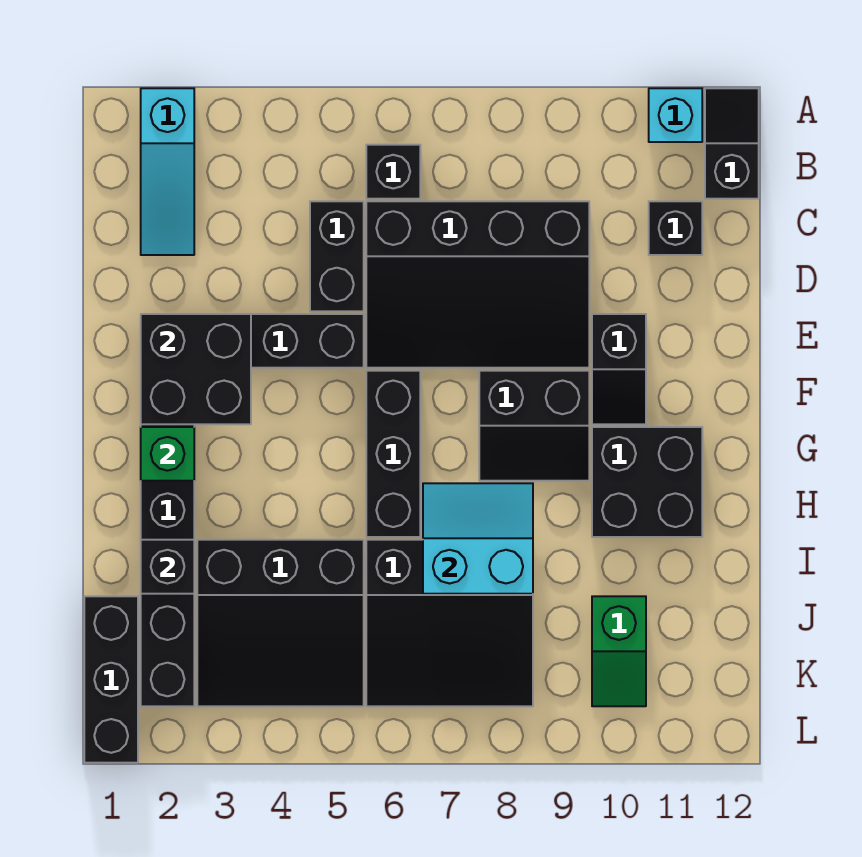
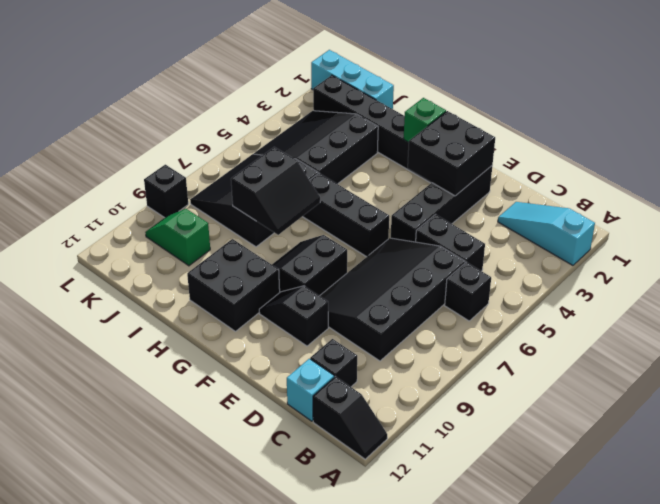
cyan 1x1 brick [649,88,702,142] -> cyan 1x1 brick moved to [287,359,334,421]
cyan 2x2 slope [423,483,533,594] -> black 2x2 slope [231,147,320,235]
black 1x1 brick [141,540,194,594] -> black 1x1 brick moved to [144,165,188,218]
black 1x3 brick [84,596,138,763] -> cyan 1x3 brick [311,50,394,109]

